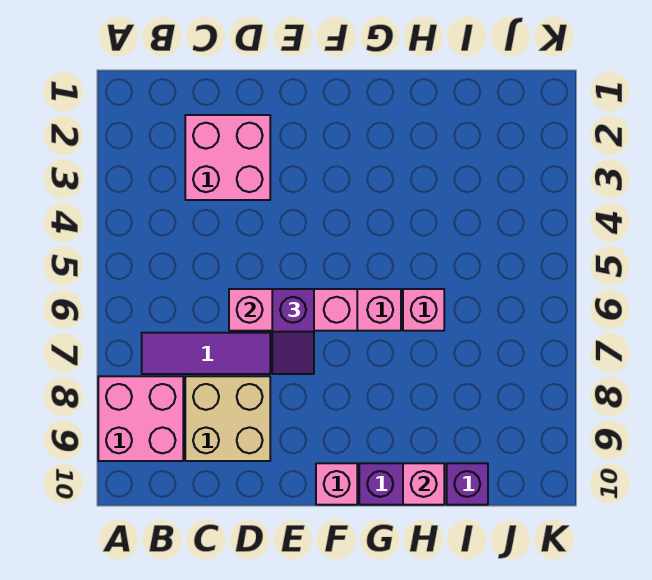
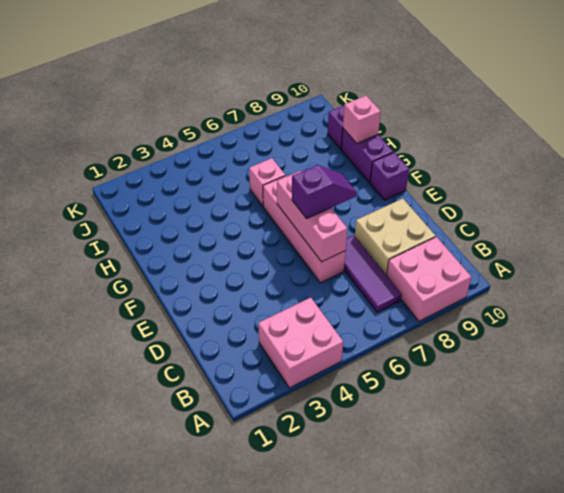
pink 2x2 brick [185,115,270,200] -> pink 2x2 brick moved to [258,298,343,388]
pink 1x1 brick [316,463,357,505] -> purple 1x1 brick [370,152,409,200]

